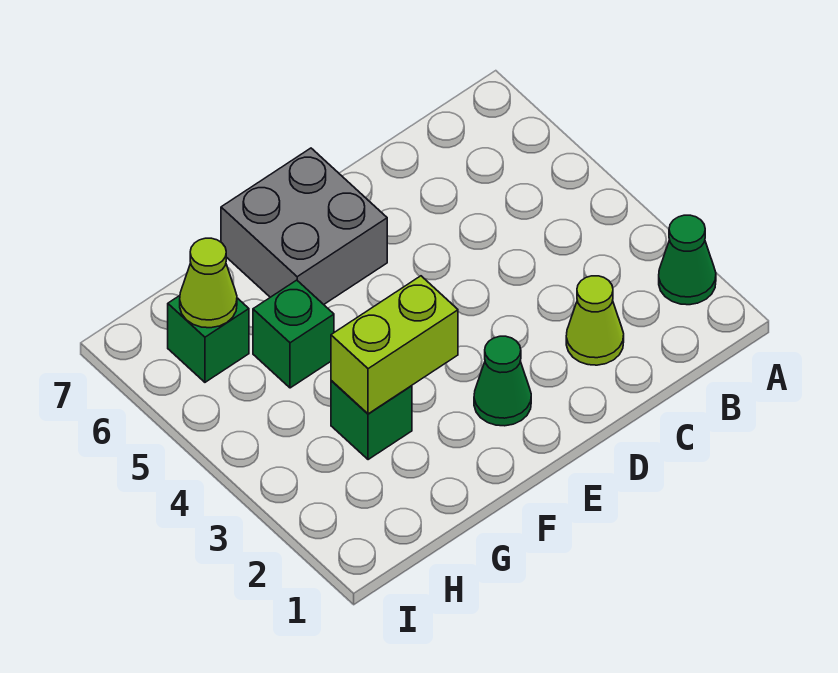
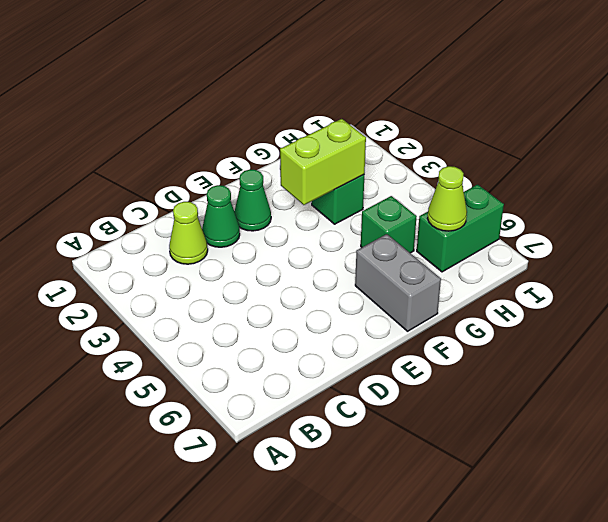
green 1x1 cone [659,215,716,305] -> green 1x1 cone moved to [202,185,240,247]
grey 2x2 brick [221,148,387,304] -> grey 1x2 brick [355,234,441,331]
green 1x1 brick [168,296,249,382] -> green 1x2 brick [417,185,504,272]

